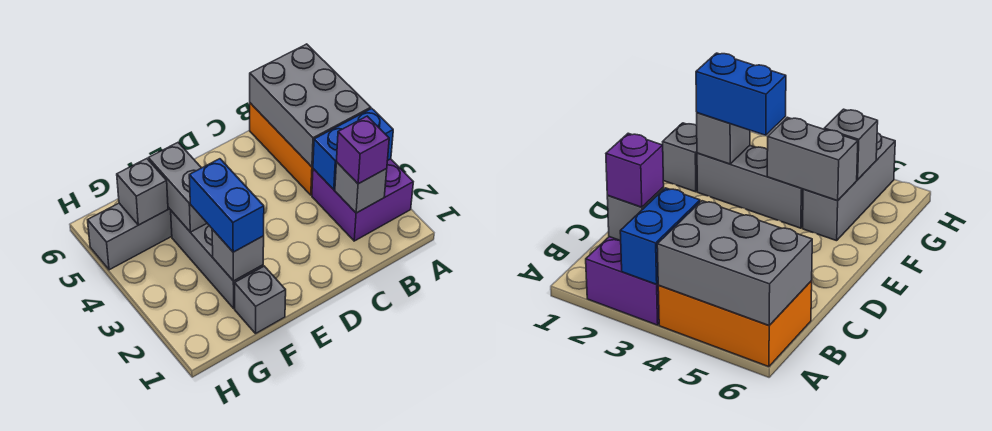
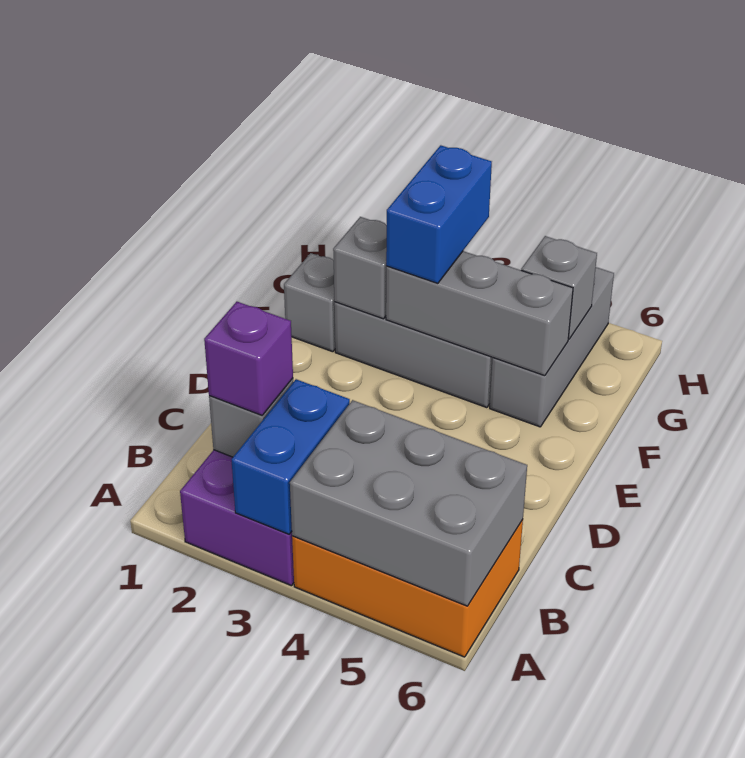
blue 1x2 brick [189,159,264,252] -> blue 1x2 brick turned to [386,145,492,283]
grey 1x2 brick [148,143,207,232] -> grey 1x3 brick [386,251,573,376]

